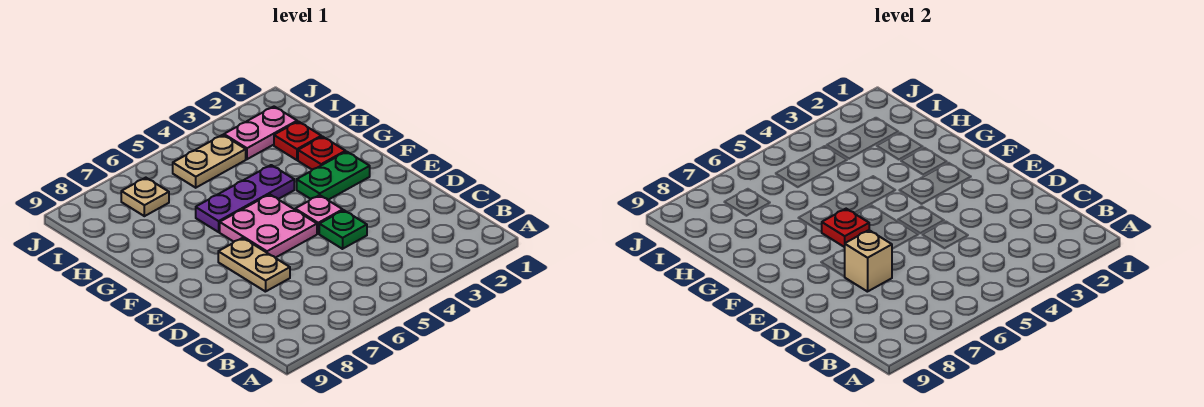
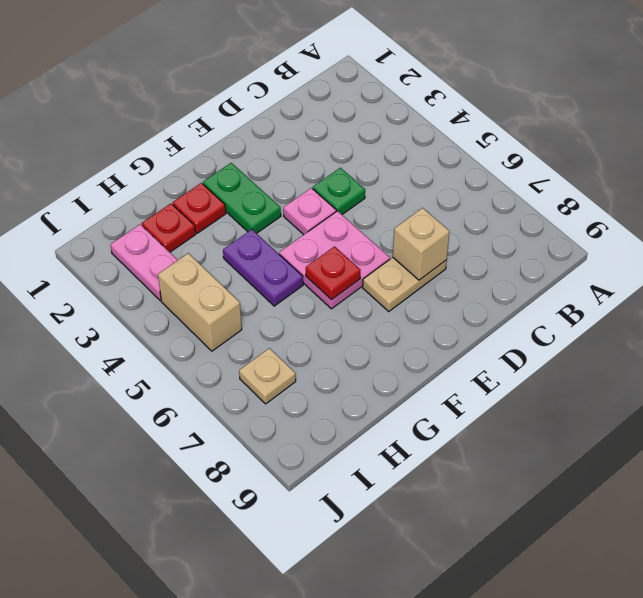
purple 1x3 plate [196,165,294,232] -> purple 1x2 plate [223,229,303,306]
tan 1x2 plate [173,135,246,188] -> tan 1x2 brick [158,253,242,351]

